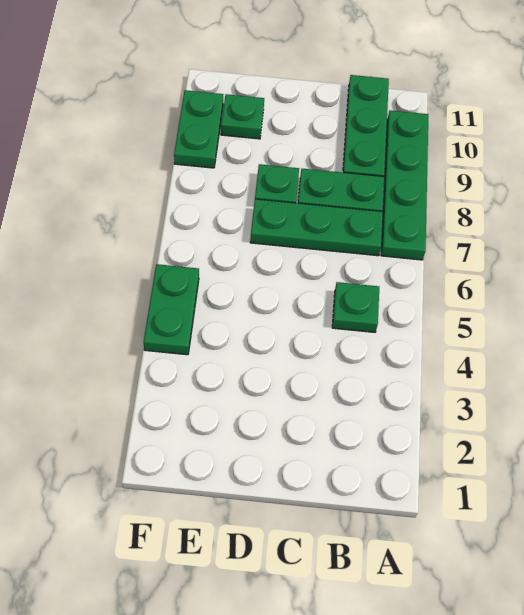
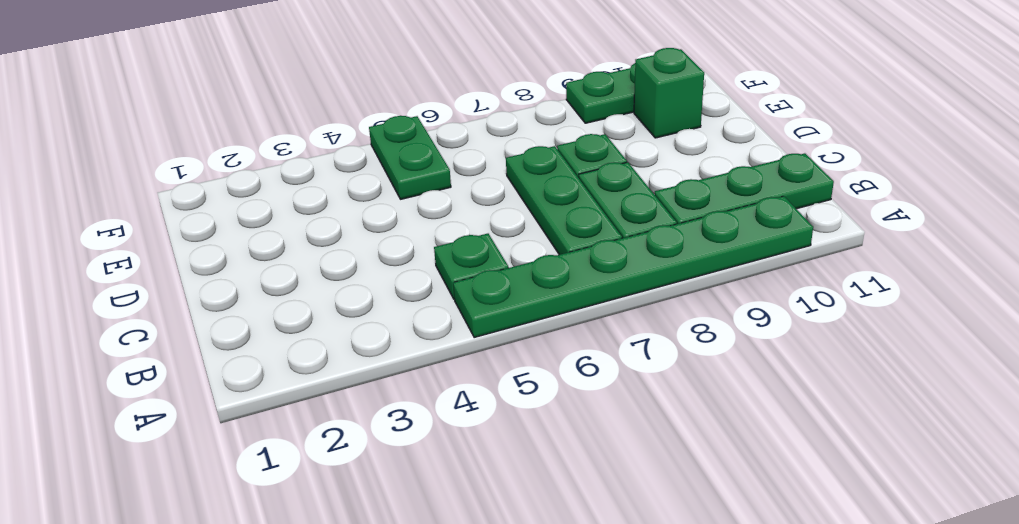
green 1x4 plate [381,110,428,260] -> green 1x6 plate [453,196,813,337]
green 1x1 plate [221,94,264,139] -> green 1x1 brick [634,48,704,138]
green 1x2 plate [143,264,199,355] -> green 1x2 plate turned to [369,116,451,199]

